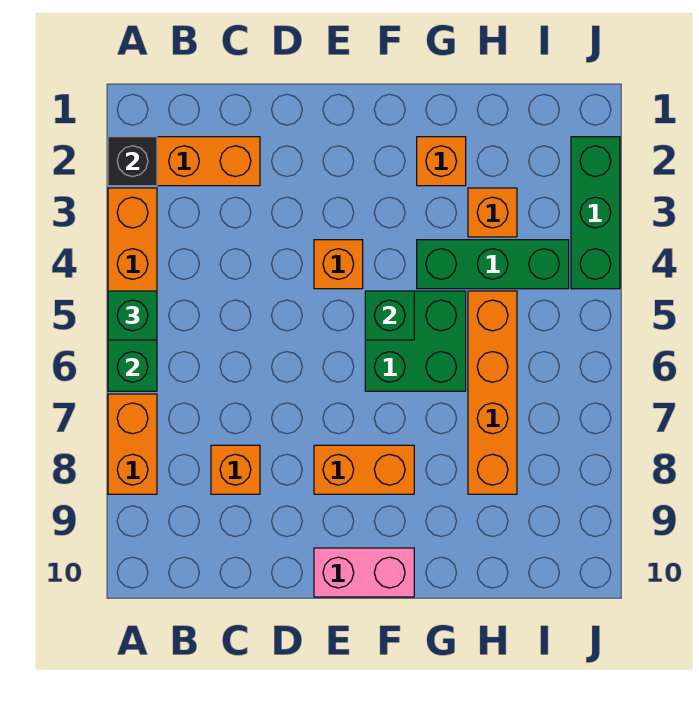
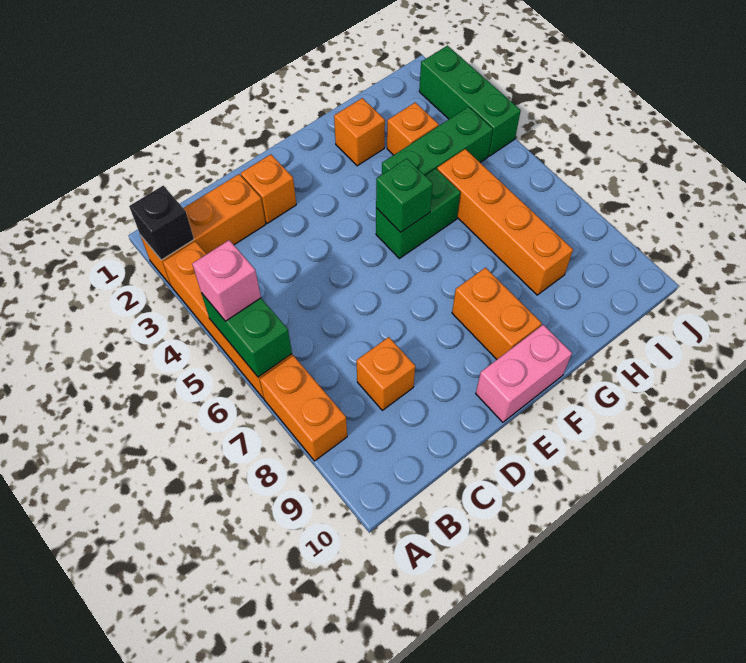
green 1x1 brick [108,291,157,340] -> pink 1x1 brick [192,240,261,321]
orange 1x1 brick [314,240,363,289] -> orange 1x1 brick moved to [241,154,296,224]
orange 1x2 brick [314,445,414,494] -> orange 1x2 brick turned to [452,268,542,359]
green 2x2 brick [365,291,466,391] -> green 1x2 brick [376,169,460,259]

